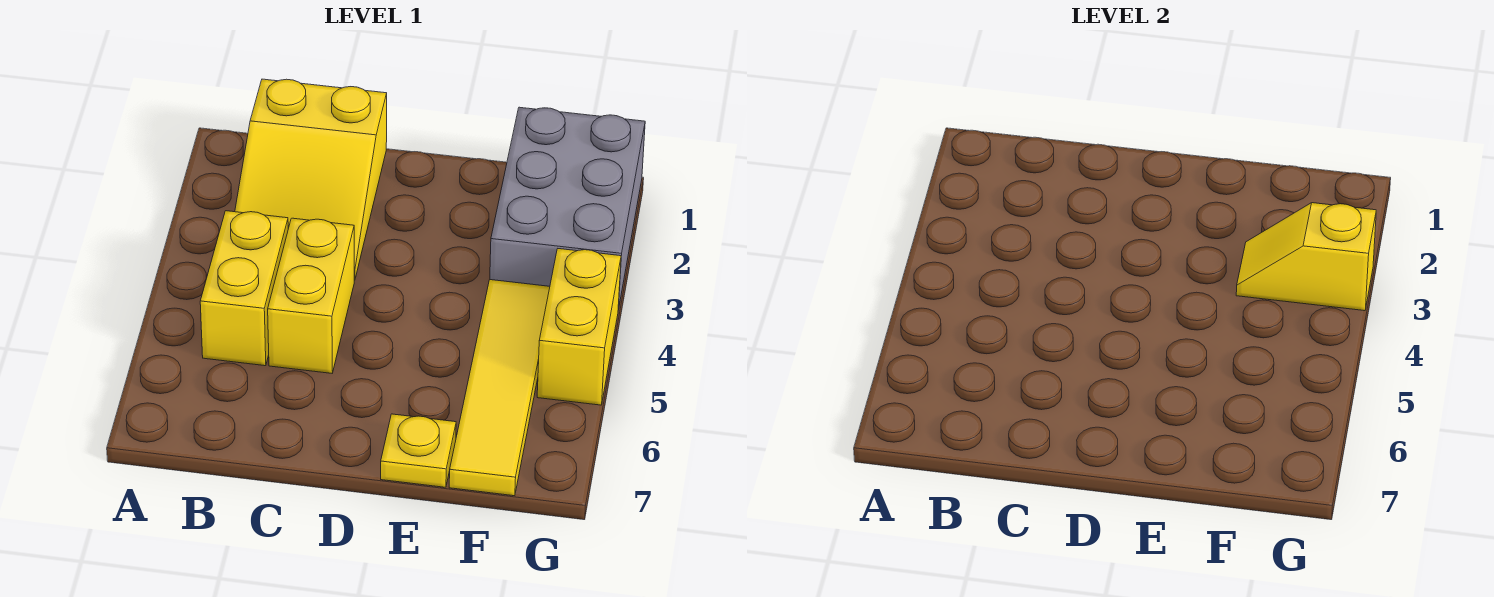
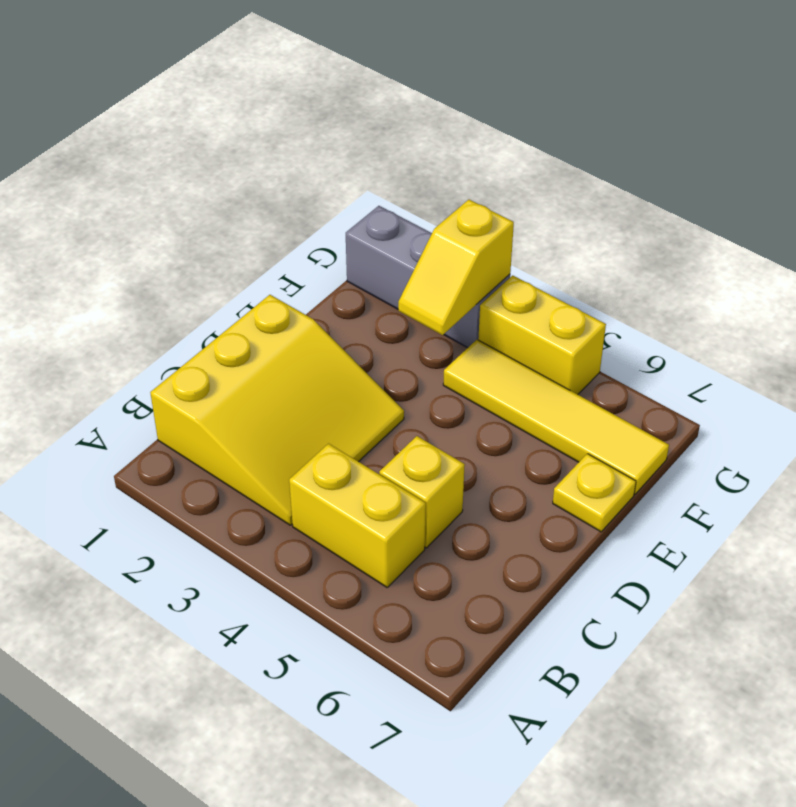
yellow 2x3 slope [235,79,387,280] -> yellow 3x3 slope [150,295,404,525]
yellow 1x2 brick [268,218,354,373] -> yellow 1x1 brick [379,436,465,548]
grey 2x3 brick [490,107,645,309] -> grey 1x3 brick [346,206,510,348]

